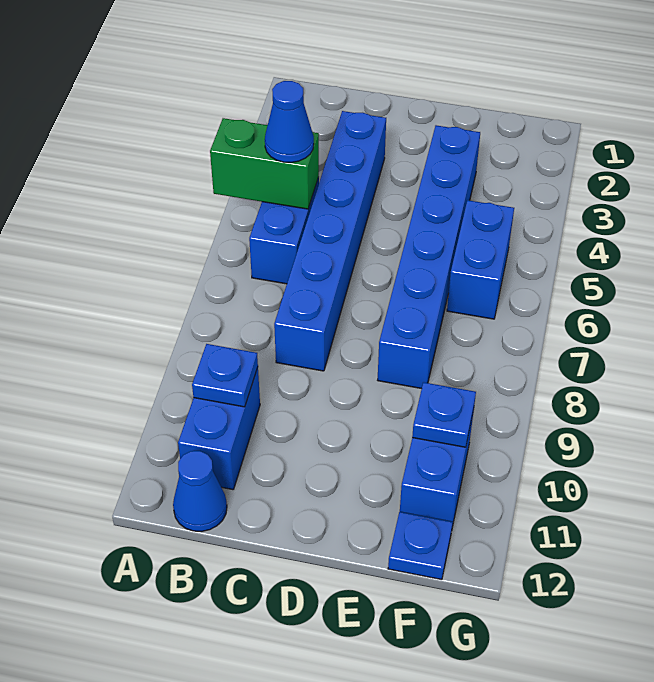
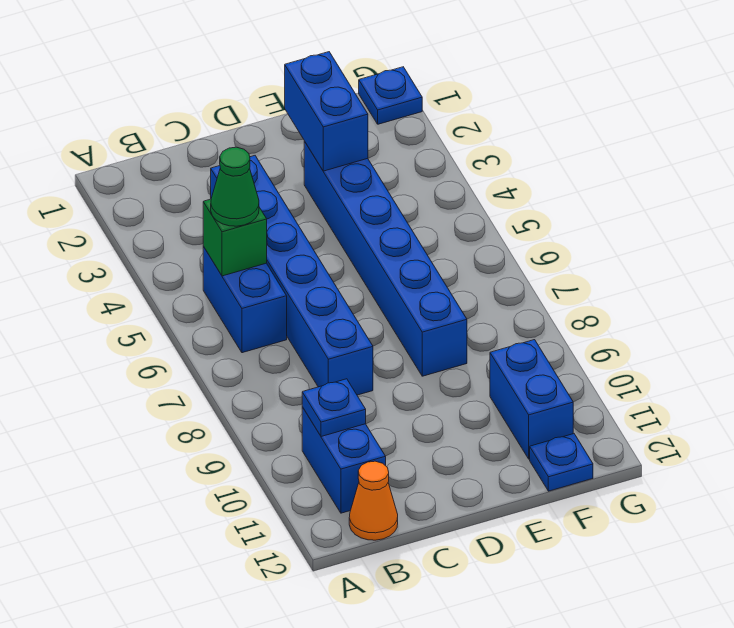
green 1x2 brick [210,118,319,209] -> green 1x1 brick [203,199,267,276]
blue 1x1 cone [265,81,314,163] -> green 1x1 cone [211,147,259,226]
blue 1x1 cone [173,451,227,532] -> orange 1x1 cone [349,461,398,540]
blue 1x2 brick [447,200,514,319] -> blue 1x2 brick moved to [285,52,368,171]
blue 1x1 plate [412,382,476,447] -> blue 1x1 plate moved to [359,67,422,124]

